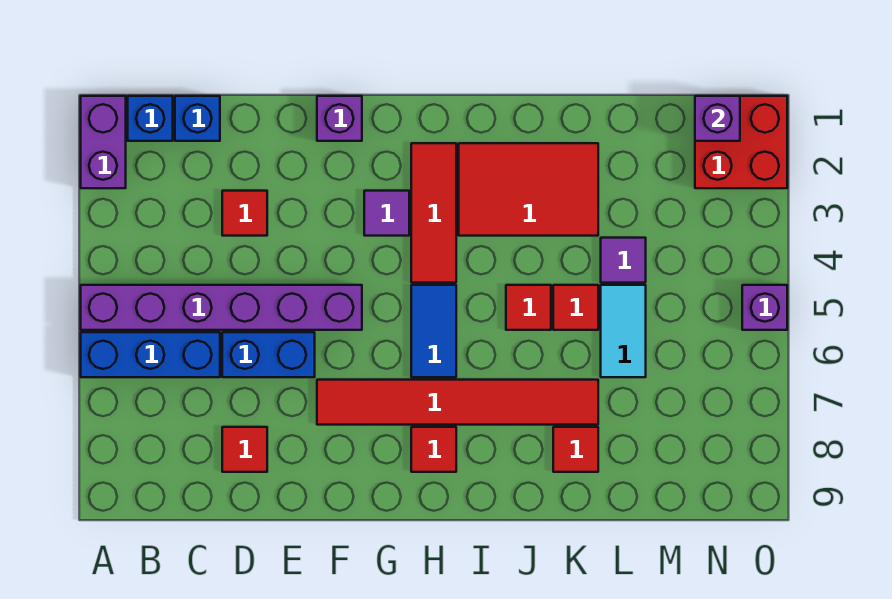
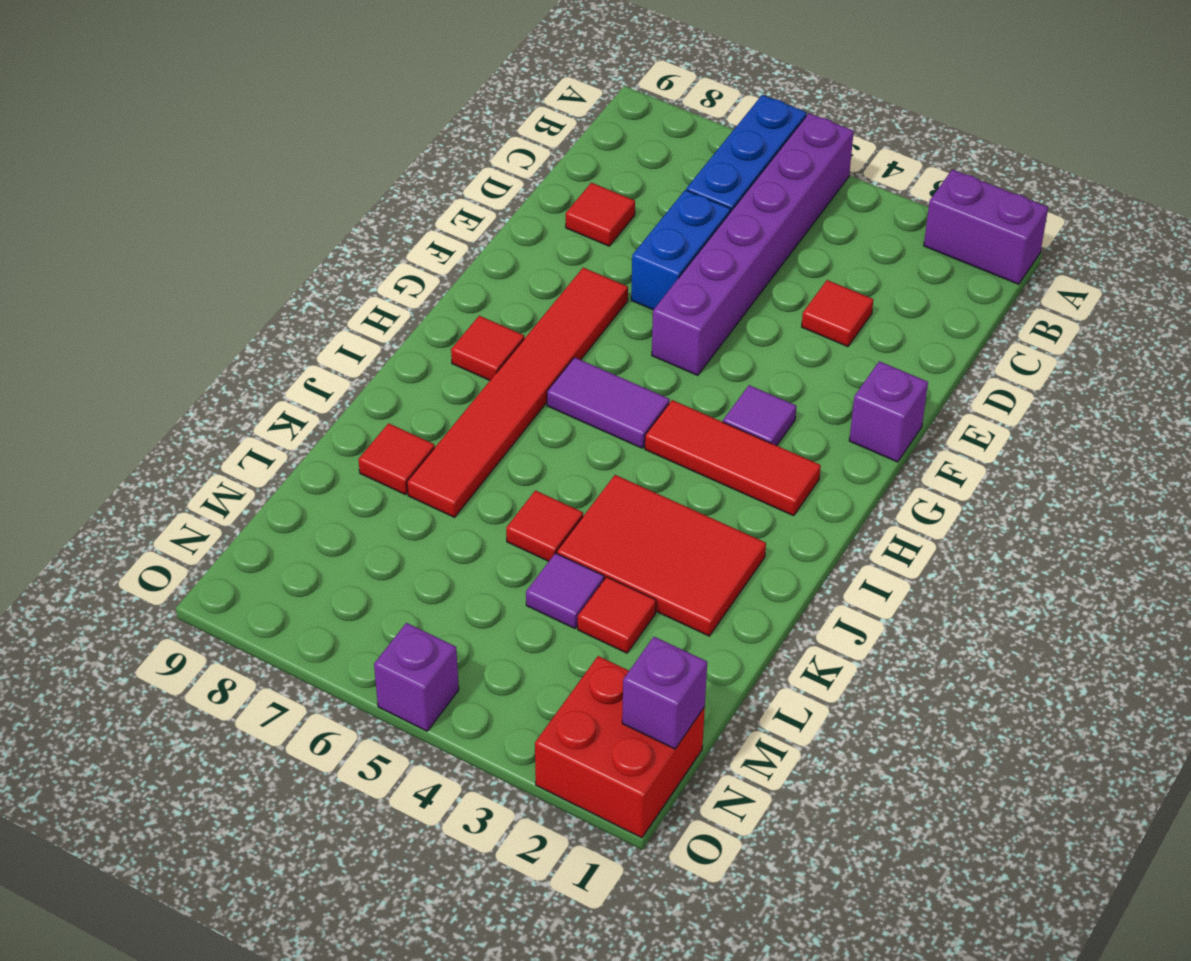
blue 1x1 brick [128,96,173,141] -> none
blue 1x1 brick [175,96,220,141] -> none
blue 1x2 tile [411,285,456,377] -> purple 1x2 tile [547,357,670,448]
red 2x3 tile [459,143,598,236] -> red 2x3 tile turned to [557,475,766,636]
red 1x1 tile [506,285,551,330] -> red 1x1 tile moved to [578,577,656,653]
cyan 1x2 tile [601,285,646,377] -> none

